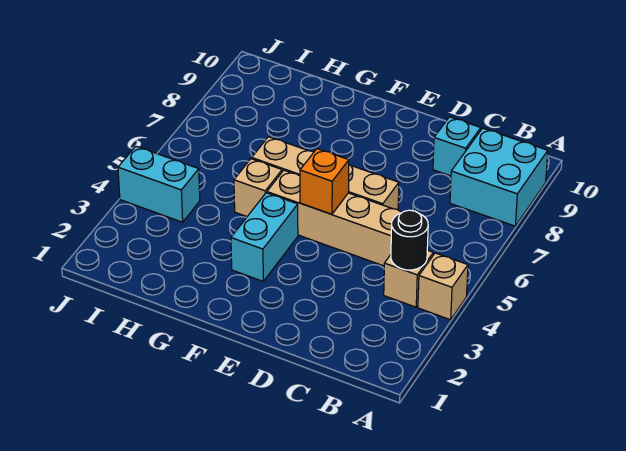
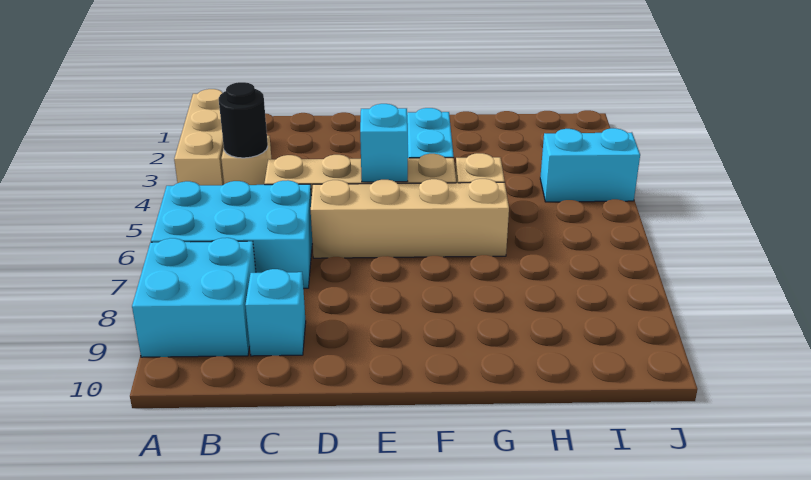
tan 1x1 brick [418,253,468,320] -> tan 1x3 brick [174,89,224,185]
none -> cyan 2x3 brick [151,180,312,288]
orange 1x1 brick [300,149,349,214] -> cyan 1x1 brick [360,104,408,182]

